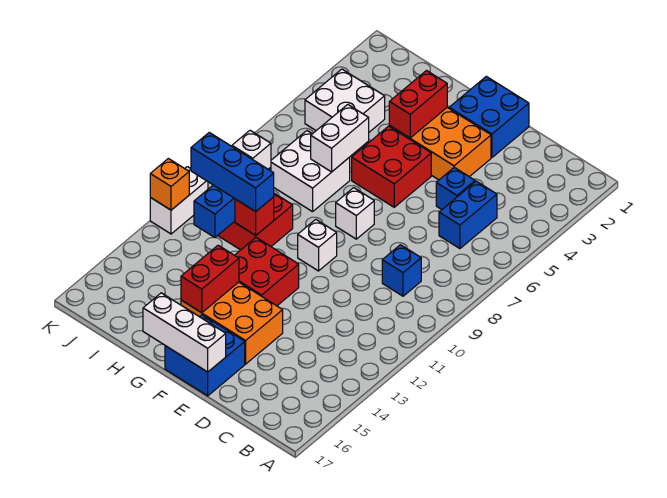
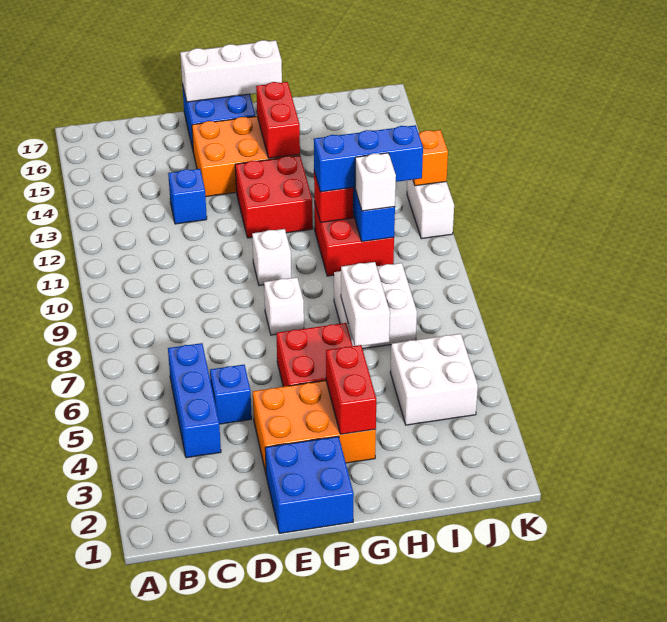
blue 1x2 brick [439,181,497,249] -> blue 1x3 brick [168,343,221,458]
blue 1x1 brick [382,245,421,296] -> blue 1x1 brick moved to [168,169,207,224]

